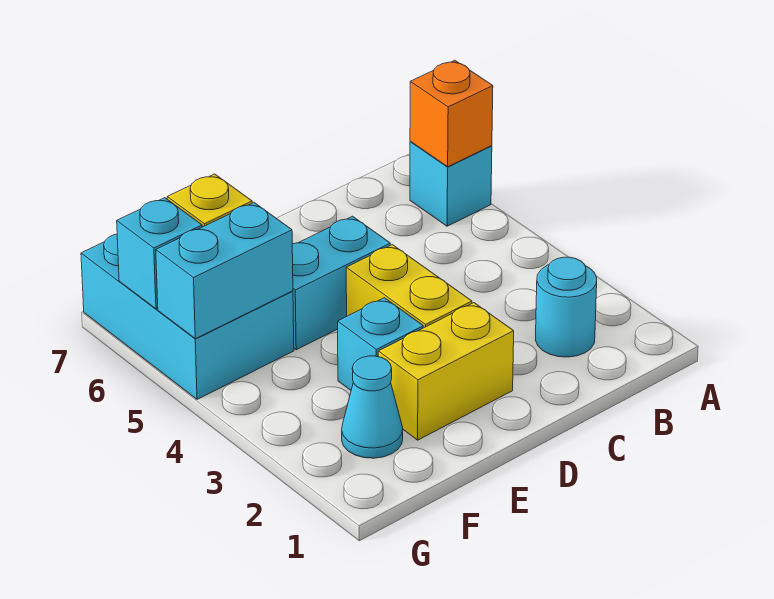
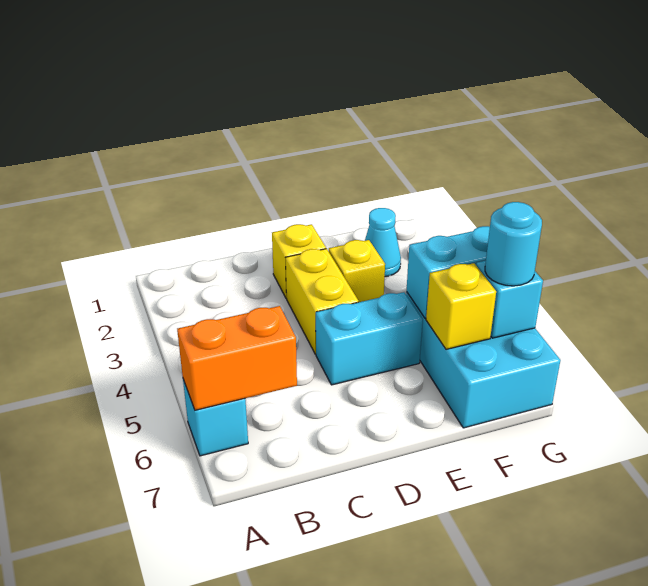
orange 1x1 brick [410,60,493,167] -> orange 1x2 brick [177,306,297,410]
cyan 1x1 round brick [535,257,597,357] -> cyan 1x1 round brick moved to [485,202,542,286]
yellow 1x2 brick [378,303,514,440] -> yellow 1x1 brick [272,224,326,299]
cyan 1x1 brick [338,298,423,390] -> yellow 1x1 brick [329,240,385,302]

